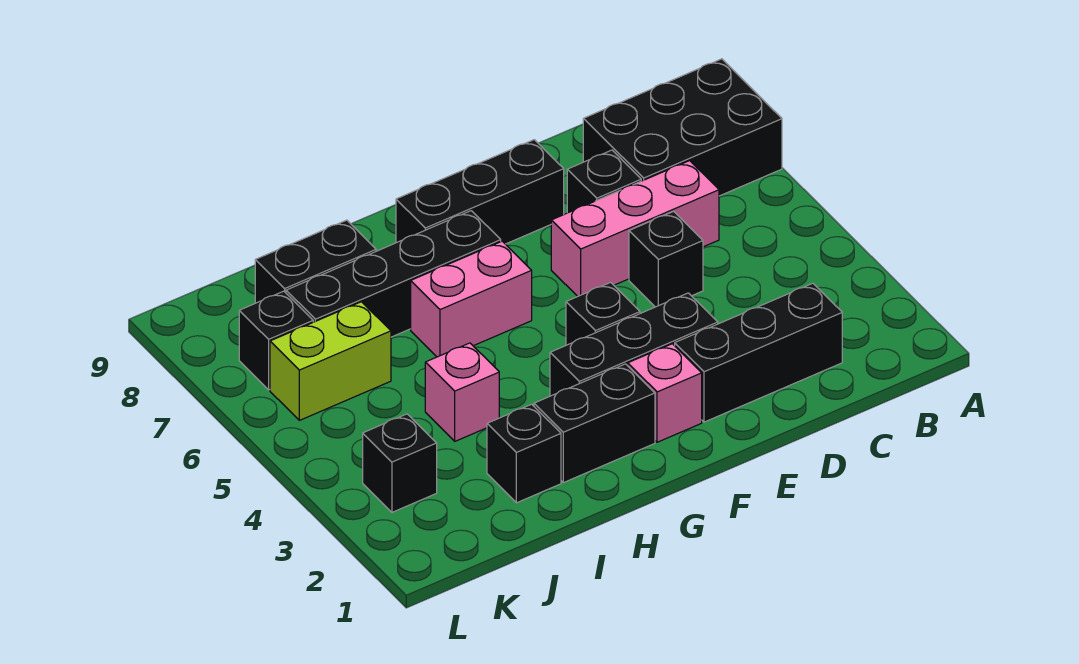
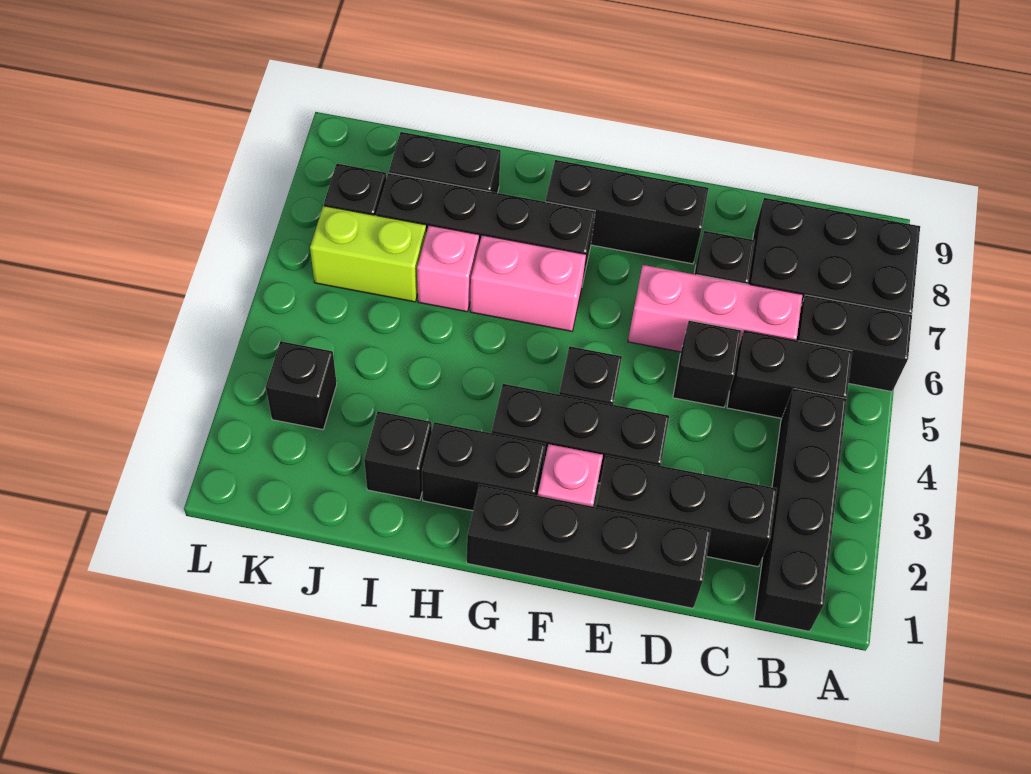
none -> black 1x2 brick [796,295,912,392]
none -> black 1x4 brick [754,389,847,631]
none -> black 1x2 brick [727,331,852,418]
none -> black 1x4 brick [467,484,711,608]
pink 1x1 brick [425,343,499,441] -> pink 1x1 brick moved to [417,225,479,312]

